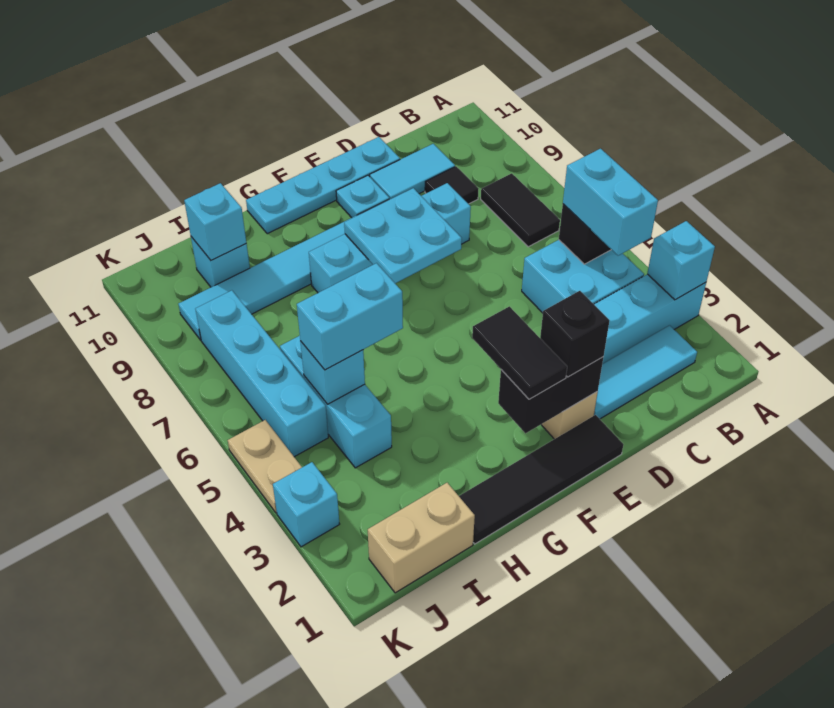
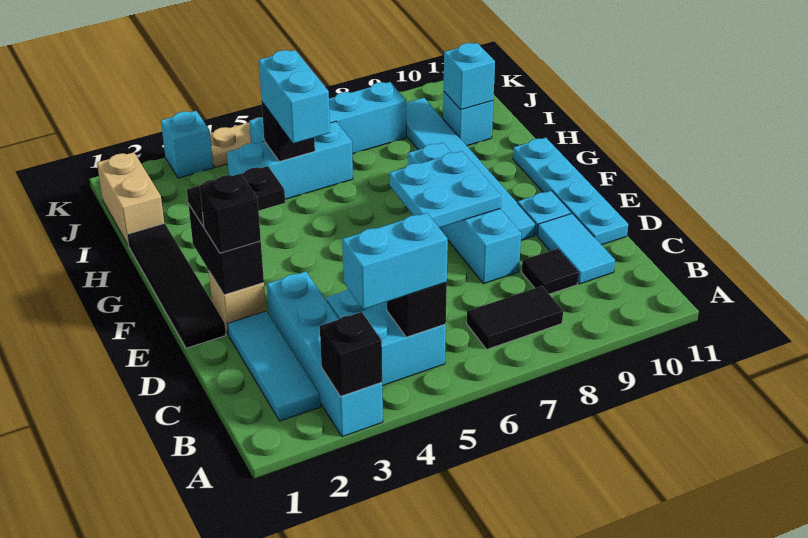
cyan 1x1 brick [647,221,715,300] -> black 1x1 brick [320,312,382,397]
black 1x2 tile [472,306,567,399] -> black 1x2 plate [187,166,285,227]
cyan 1x1 brick [300,341,365,404] -> black 1x1 brick [262,102,315,161]

